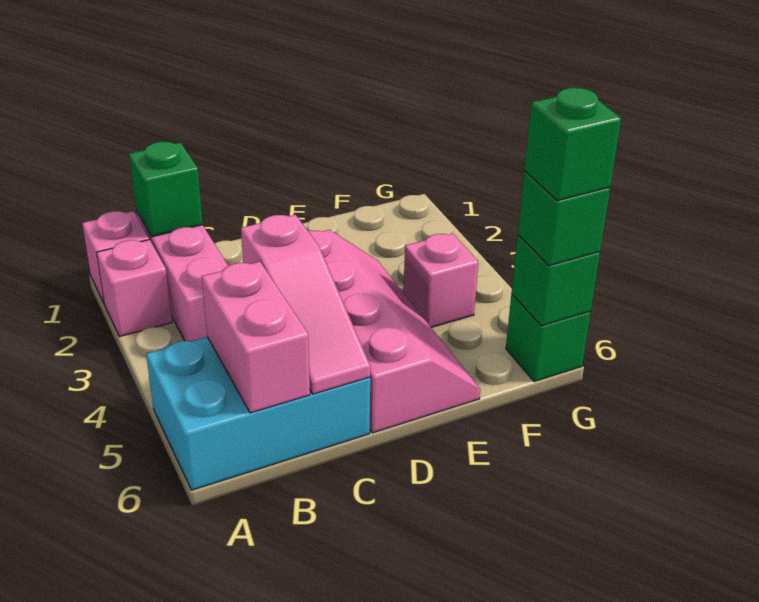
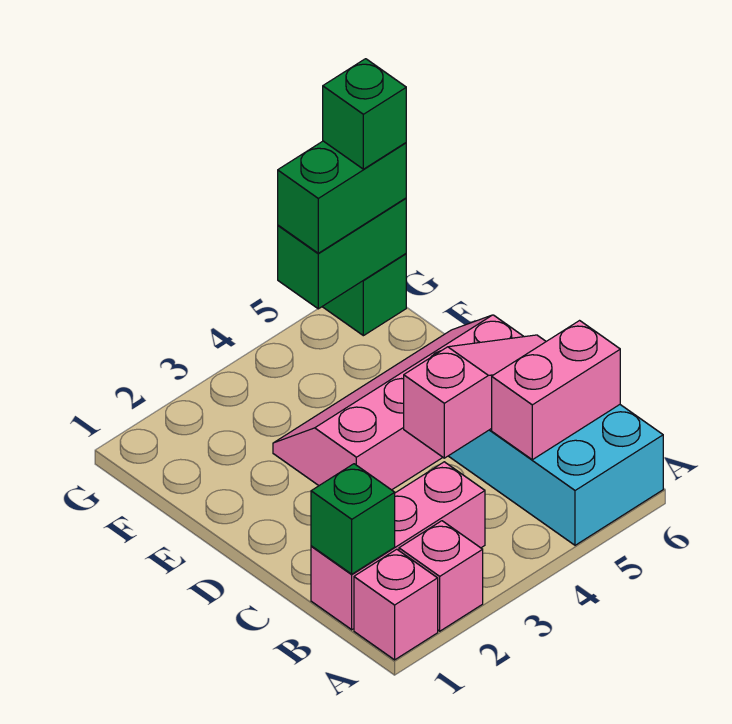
pink 1x1 brick [403,233,478,327] -> none
green 1x1 brick [511,235,600,326] -> green 1x2 brick [278,198,406,309]
green 1x1 brick [518,171,610,266] -> green 1x2 brick [278,141,406,253]

